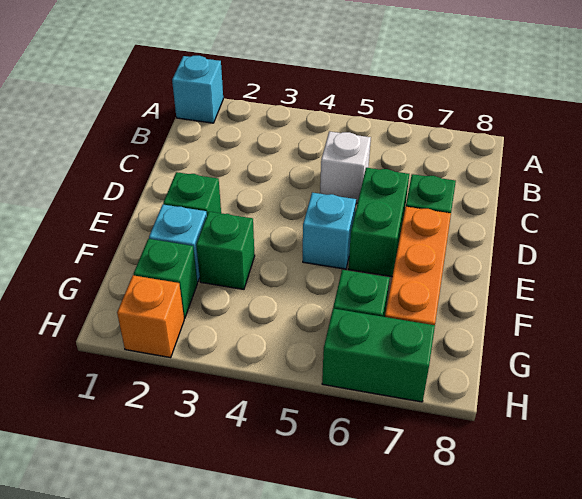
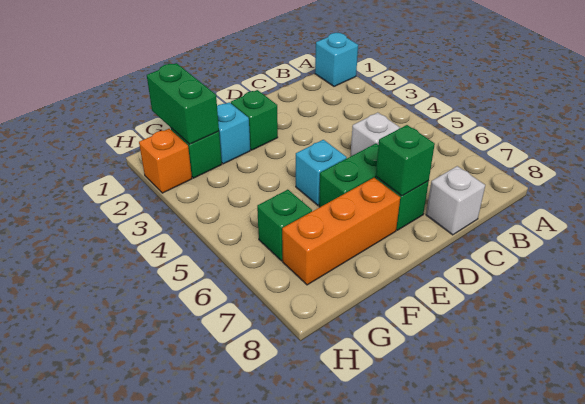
none -> white 1x1 brick [426,166,485,235]
green 1x1 brick [196,212,255,289] -> green 1x1 brick moved to [376,125,435,196]
green 1x2 brick [322,308,435,402] -> green 1x2 brick moved to [147,63,219,144]

